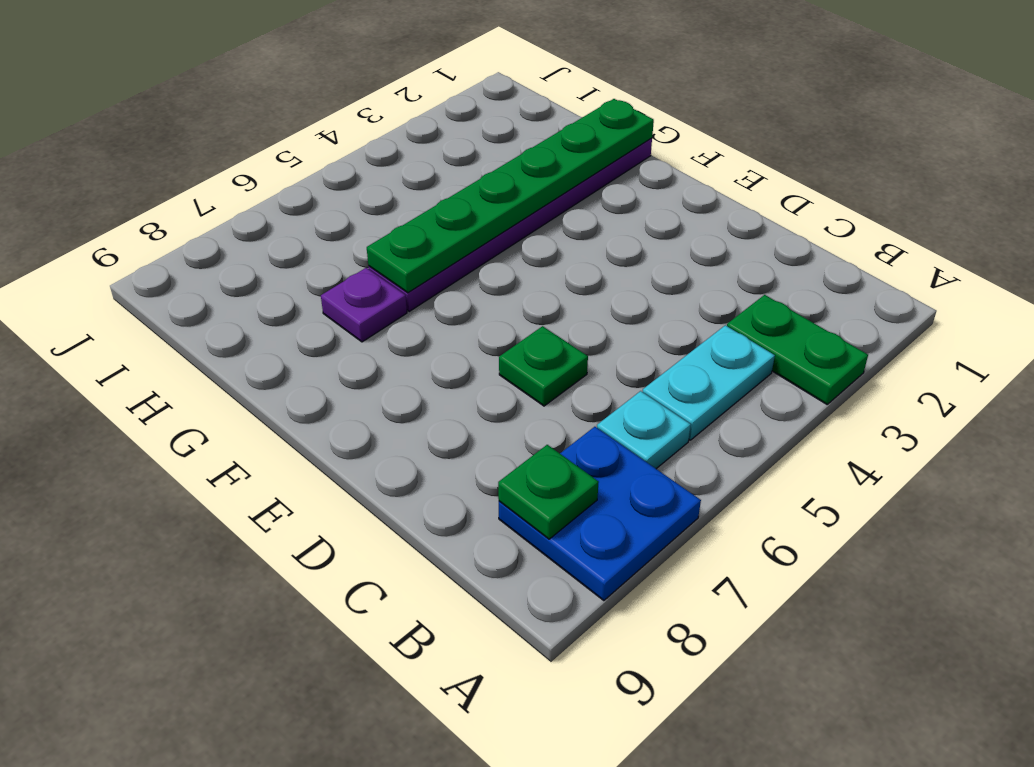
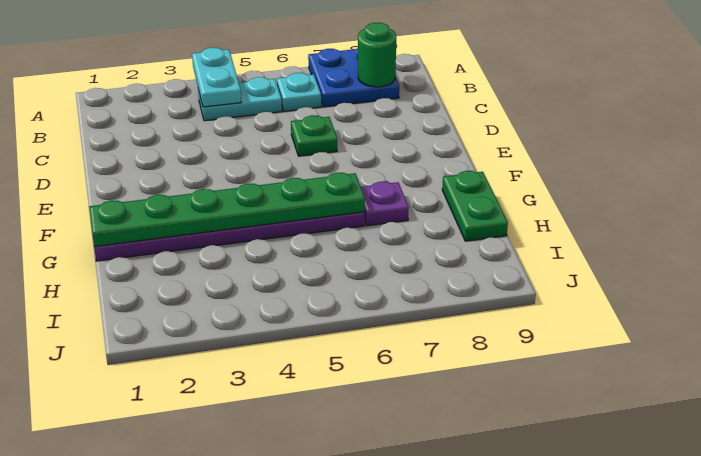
green 1x2 plate [727,295,868,404] -> green 1x2 plate moved to [442,171,508,241]
none -> cyan 1x2 plate [192,48,241,107]
green 1x1 plate [498,445,599,539] -> green 1x1 round brick [358,23,396,87]

